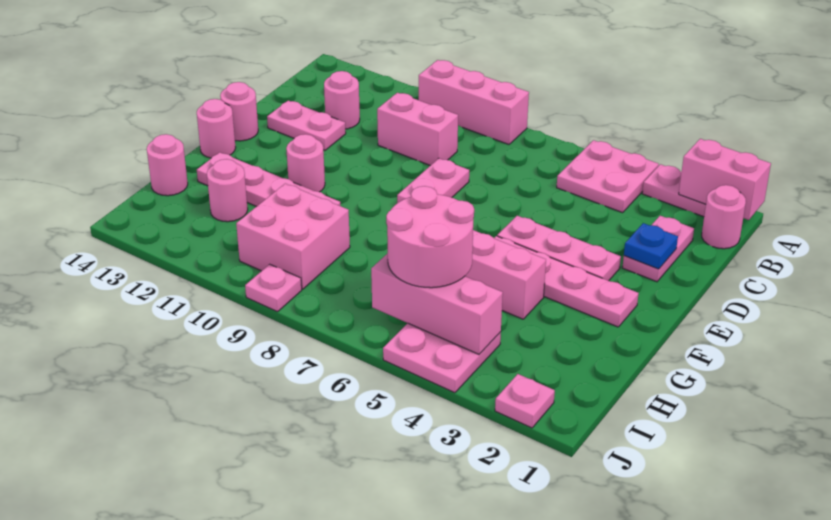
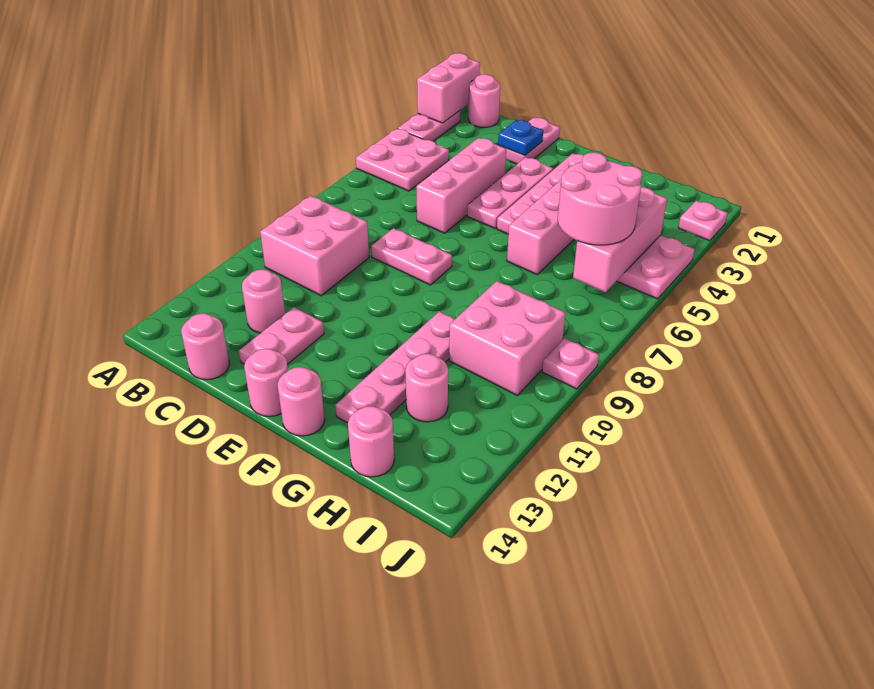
pink 1x3 brick [419,60,529,144] -> pink 1x3 brick moved to [416,138,506,233]
pink 1x2 plate [622,216,694,282] -> pink 1x2 plate turned to [506,117,560,164]
pink 1x2 brick [377,93,458,166] -> pink 2x2 brick [260,196,369,296]
pink 1x1 round brick [286,134,325,192] -> pink 1x1 round brick moved to [181,313,229,380]

